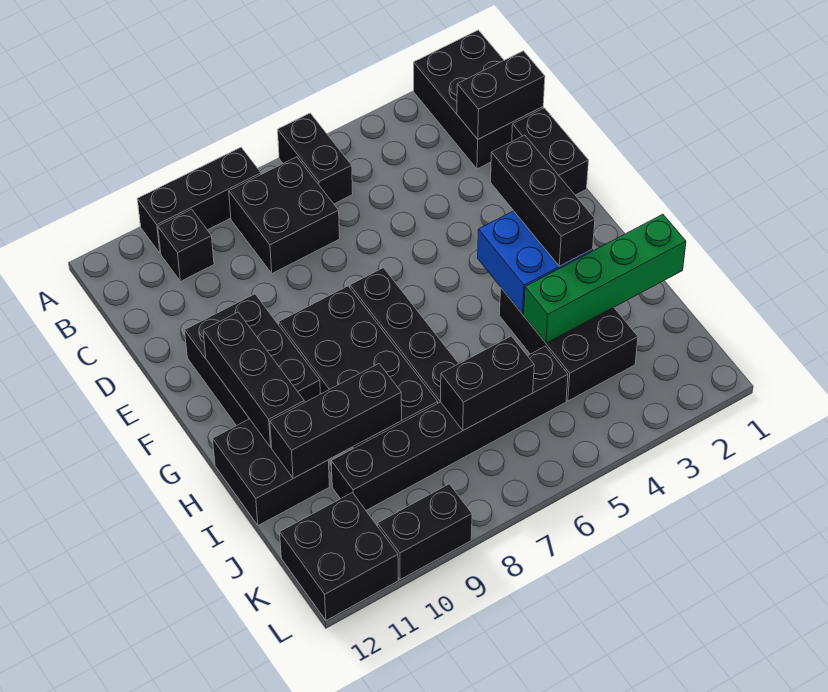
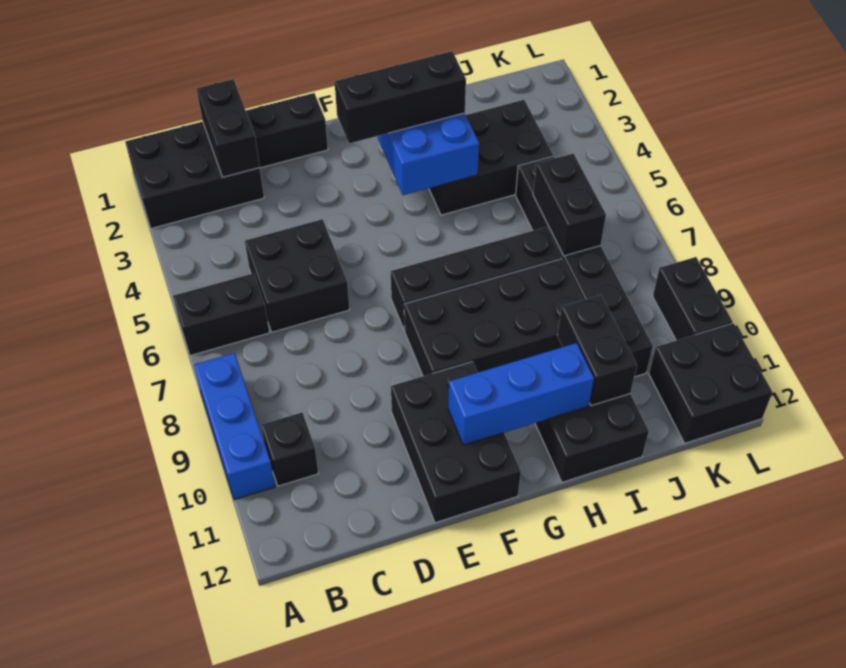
black 1x3 brick [137,147,261,253] -> blue 1x3 brick [194,353,275,500]
black 2x2 brick [229,157,340,273] -> black 2x2 brick moved to [245,219,350,332]
black 2x3 brick [185,294,320,426] -> black 2x3 brick turned to [391,362,521,523]
black 1x3 brick [203,312,304,447] -> blue 1x3 brick [448,343,594,445]
green 1x4 brick [524,214,686,343] -> none
black 1x3 brick [270,364,402,478] -> black 1x2 brick [557,295,637,406]

